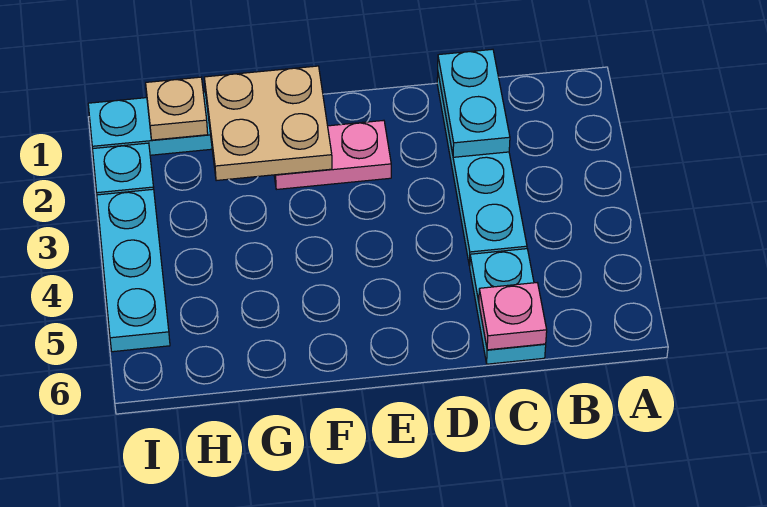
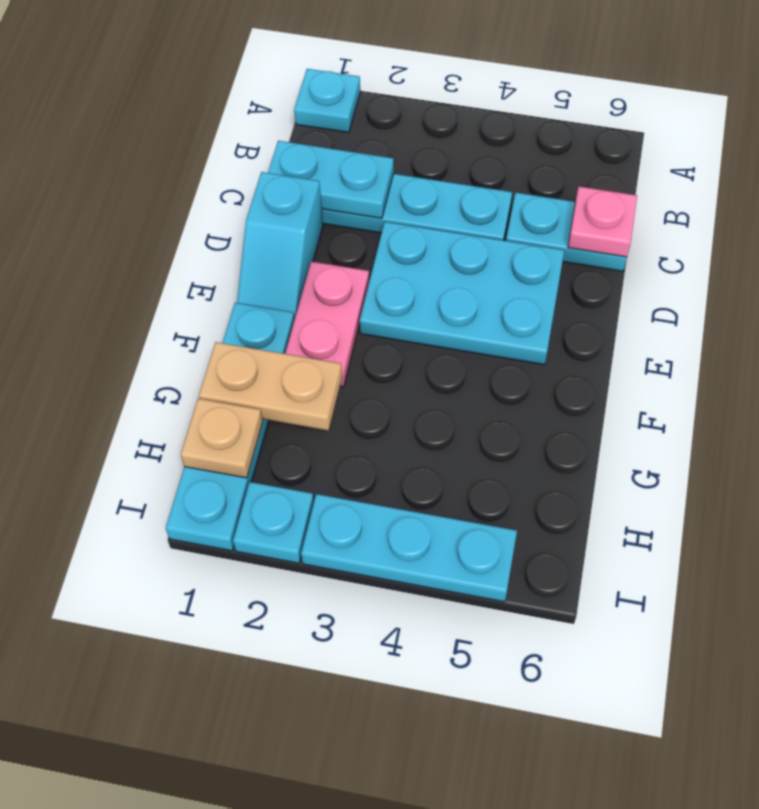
none -> cyan 1x1 plate [294,69,360,133]
none -> cyan 1x2 slope [237,172,323,319]
none -> cyan 2x3 plate [360,222,564,365]
tan 2x2 plate [204,66,332,181] -> tan 1x2 plate [199,342,342,430]

